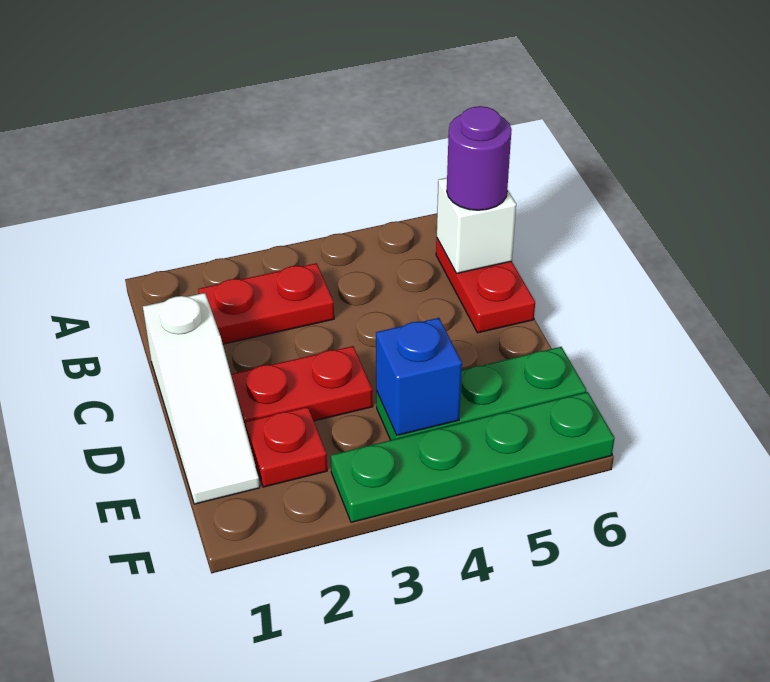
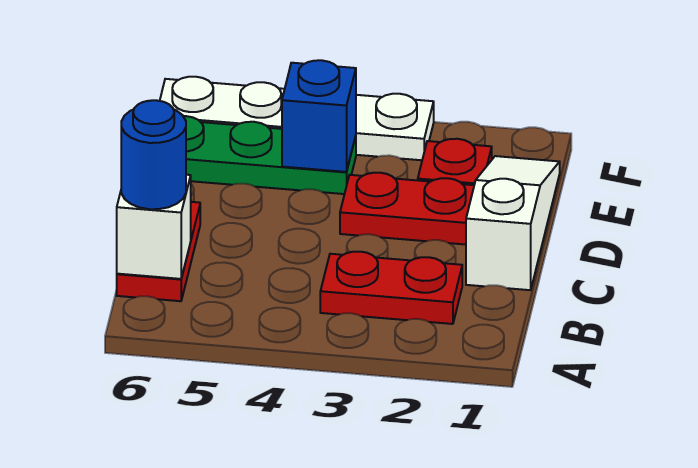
purple 1x1 round brick [447,106,512,210] -> blue 1x1 round brick [121,100,186,209]
green 1x4 plate [331,392,615,522] -> white 1x4 plate [160,77,434,160]

